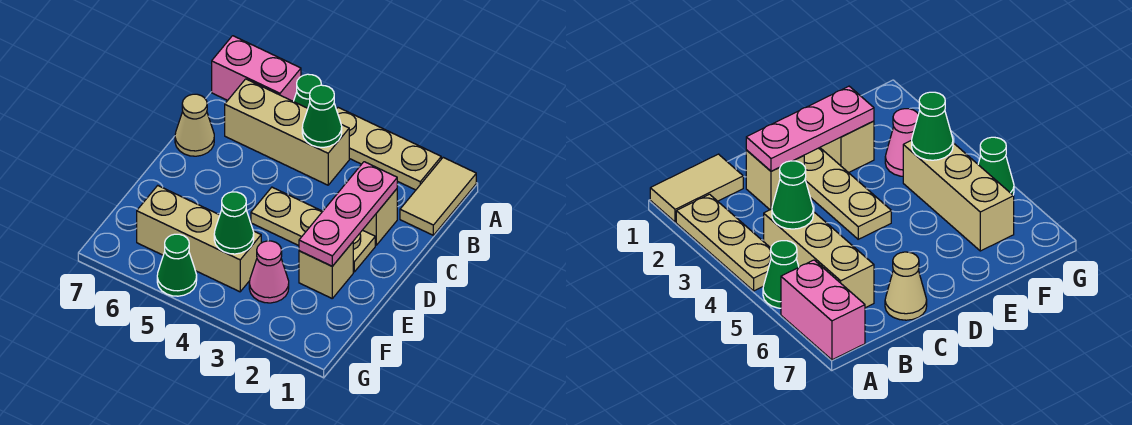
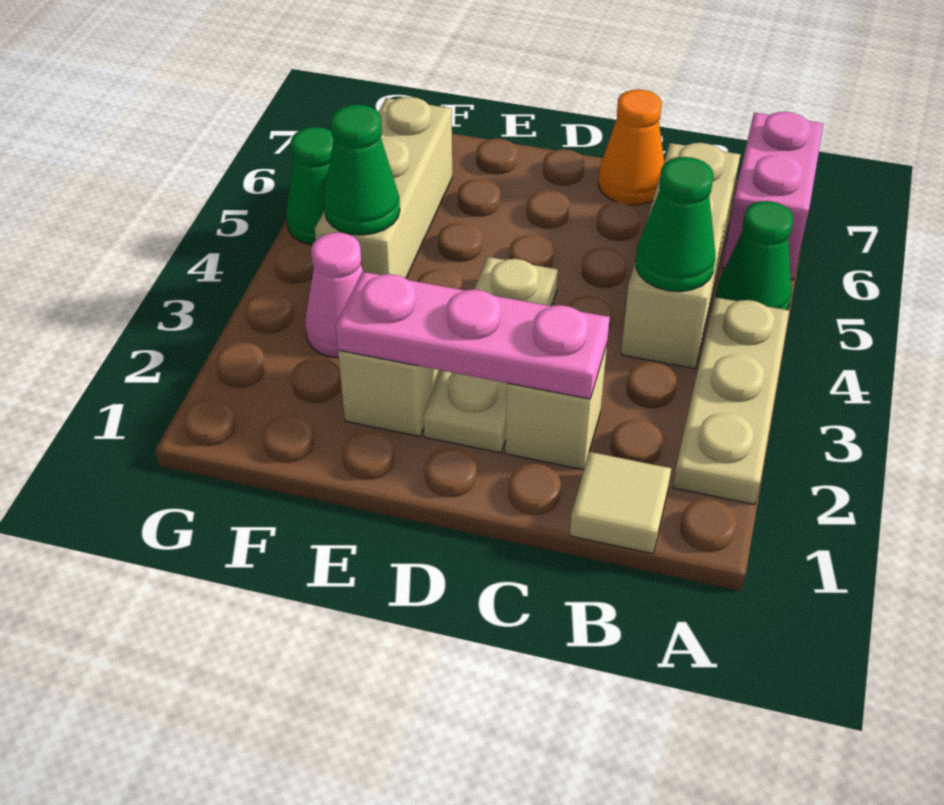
tan 1x2 tile [400,157,476,235] -> tan 1x1 tile [570,452,671,554]
tan 1x1 cone [175,94,214,156] -> orange 1x1 cone [598,90,664,205]

